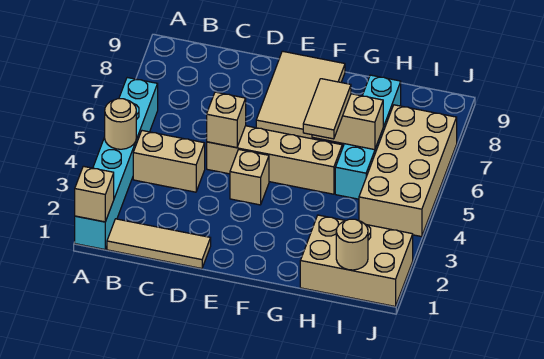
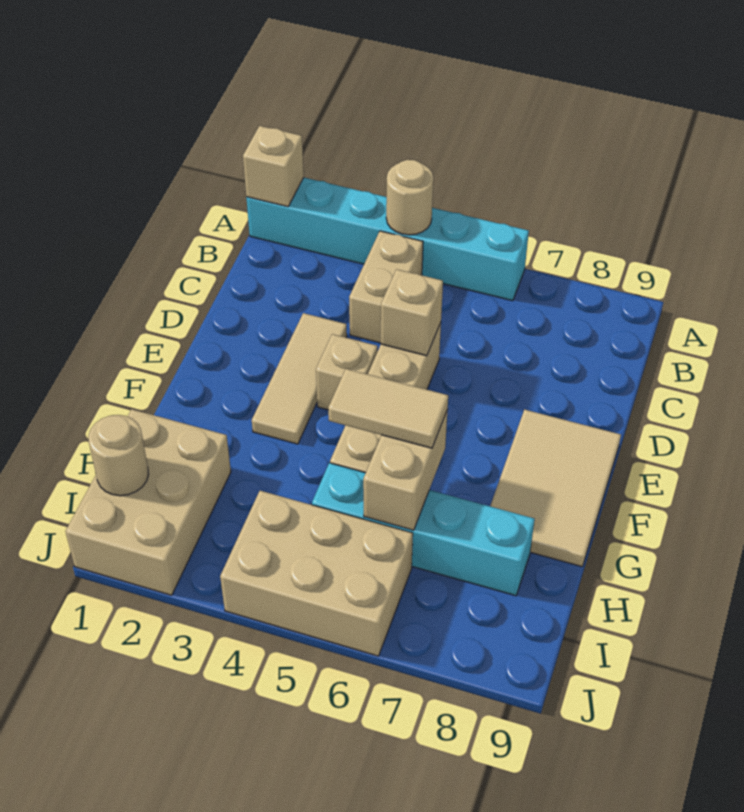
tan 1x3 tile [107,219,211,268] -> tan 1x3 tile moved to [252,313,347,444]
tan 2x3 tile [256,51,345,140] -> tan 2x3 tile turned to [490,410,621,567]
tan 2x4 brick [359,105,457,237] -> tan 2x3 brick [220,491,413,656]

